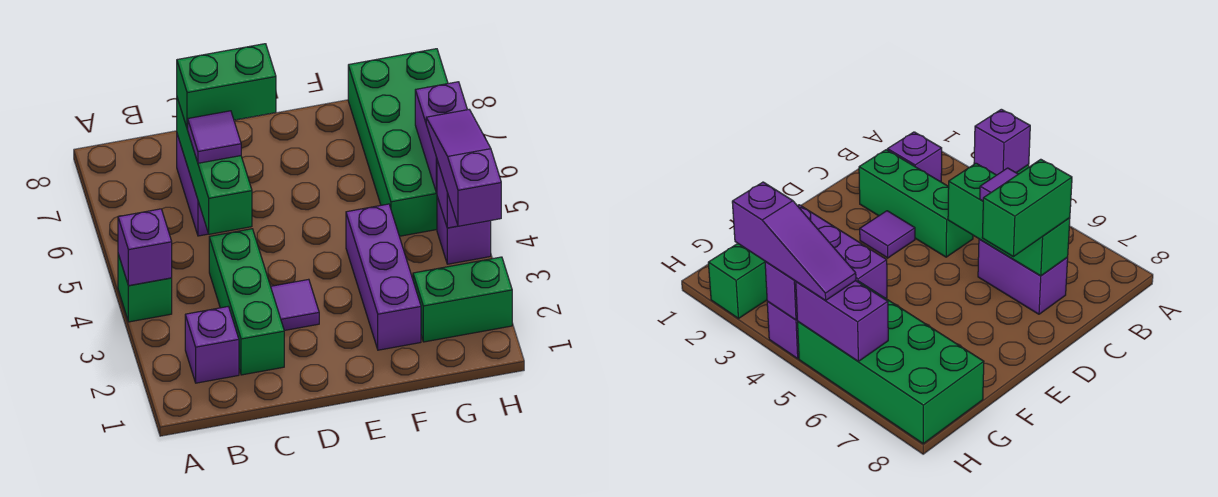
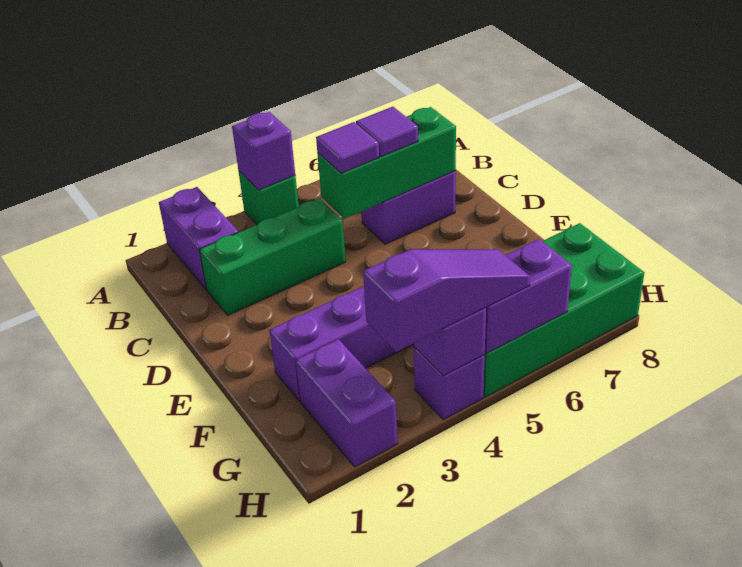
purple 1x1 brick [185,307,239,383] -> purple 1x2 brick [159,187,238,290]
green 1x2 brick [177,44,276,129] -> none
purple 1x1 tile [271,279,319,331] -> purple 1x1 tile moved to [316,122,379,173]
green 1x2 brick [413,257,512,342] -> purple 1x2 brick [296,339,398,467]

